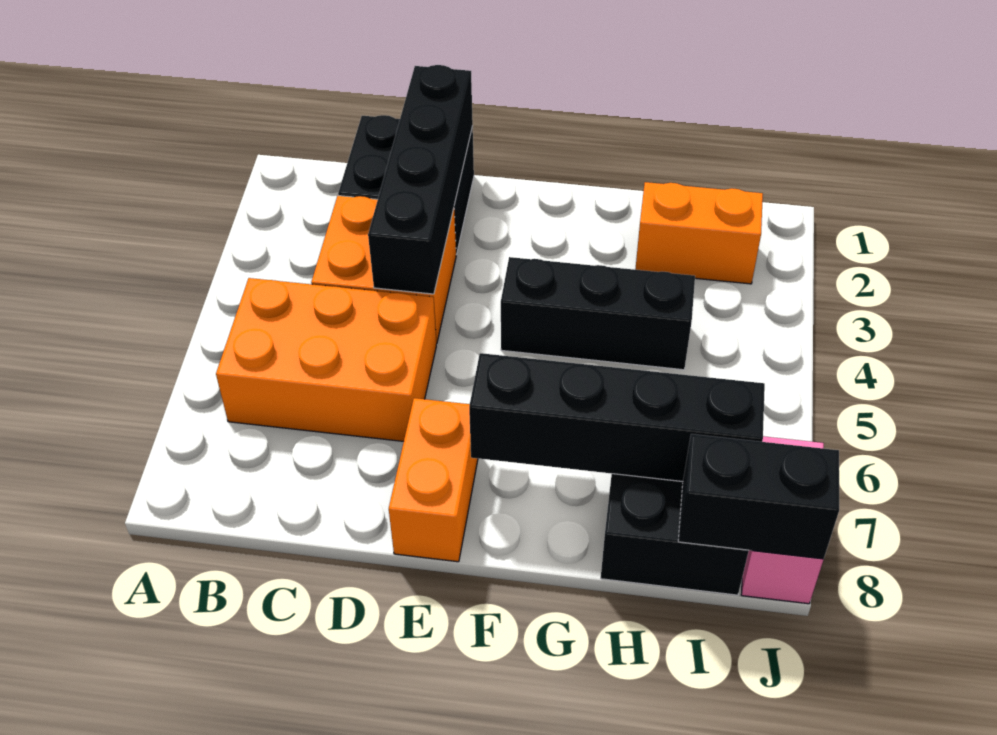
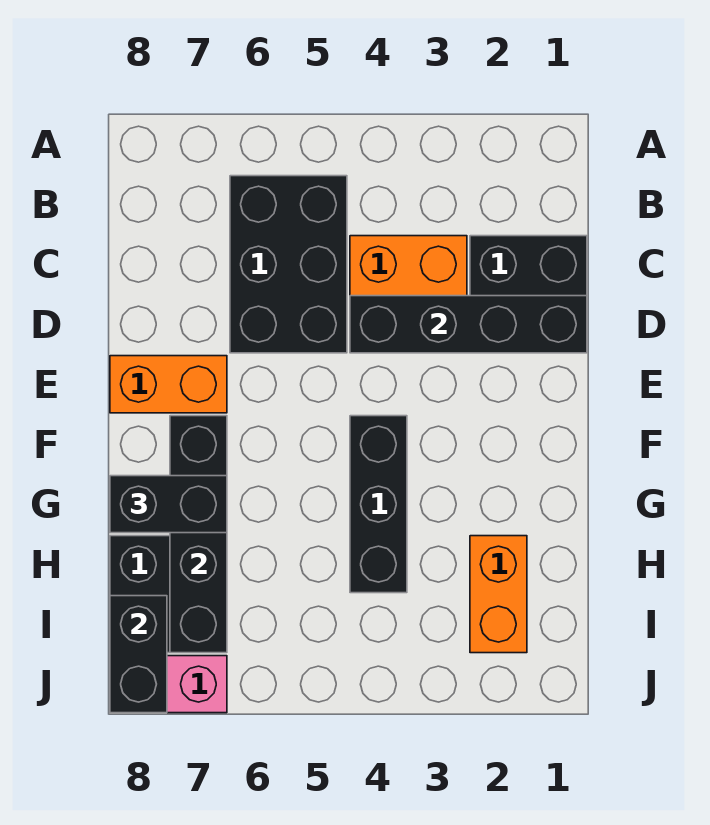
orange 2x3 brick [216,278,436,441] -> black 2x3 brick [230,176,347,353]
none -> black 1x2 brick [110,476,227,533]

